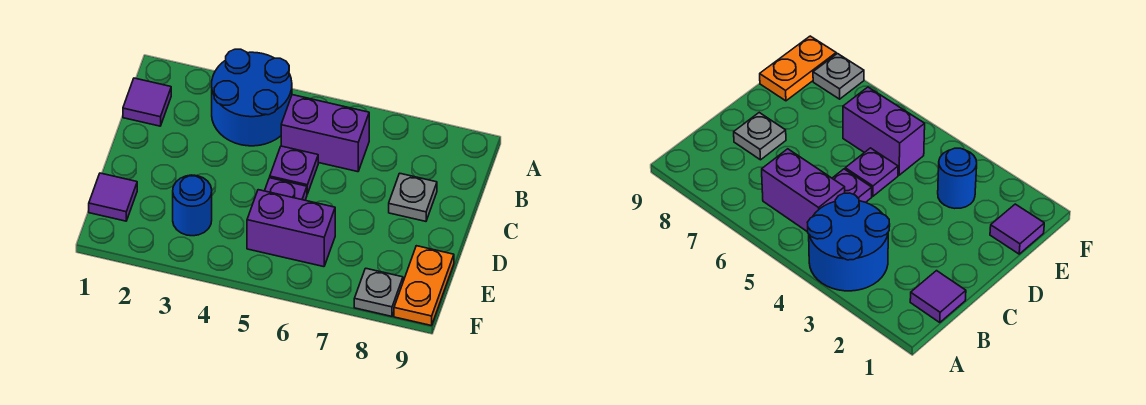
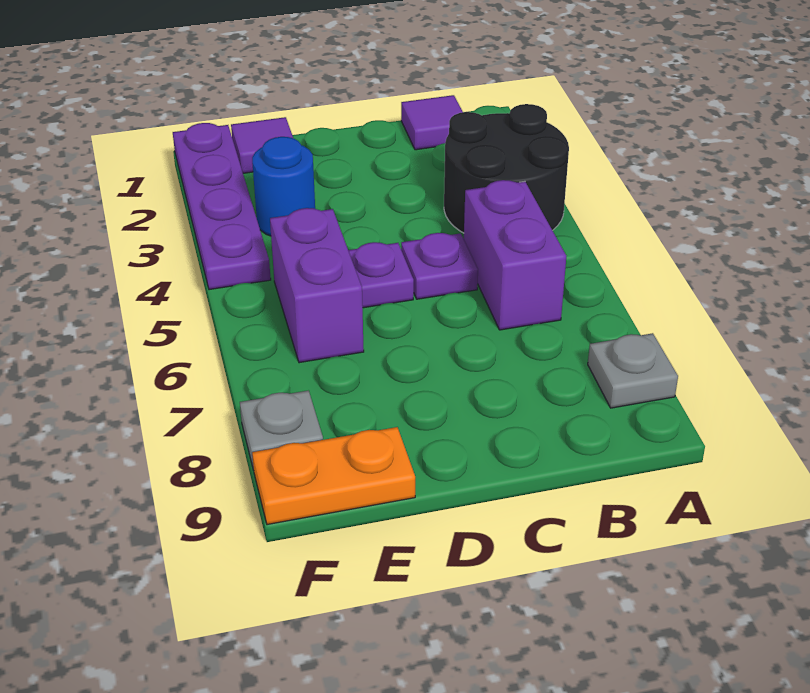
blue 2x2 round brick [212,49,292,146] -> black 2x2 round brick [444,104,569,233]
grey 1x1 plate [389,173,437,221] -> grey 1x1 plate moved to [588,333,678,408]
none -> purple 1x4 plate [173,123,271,290]

